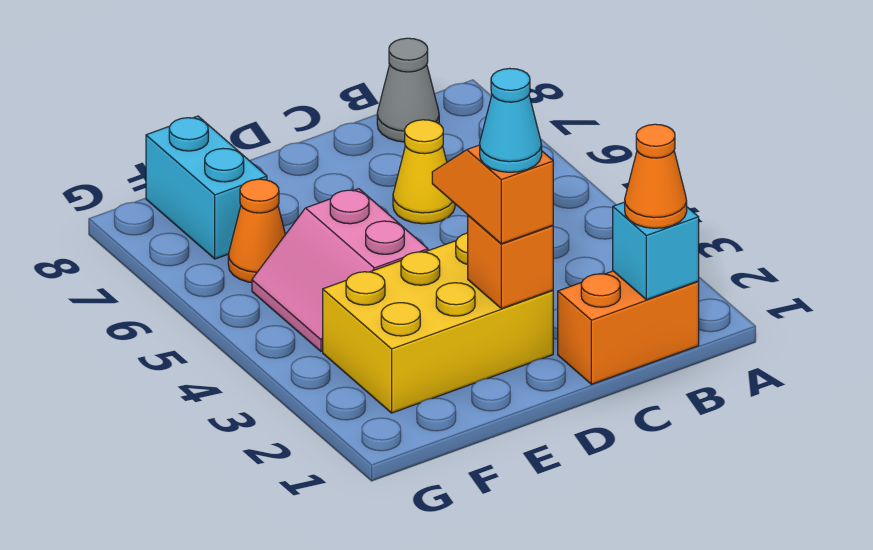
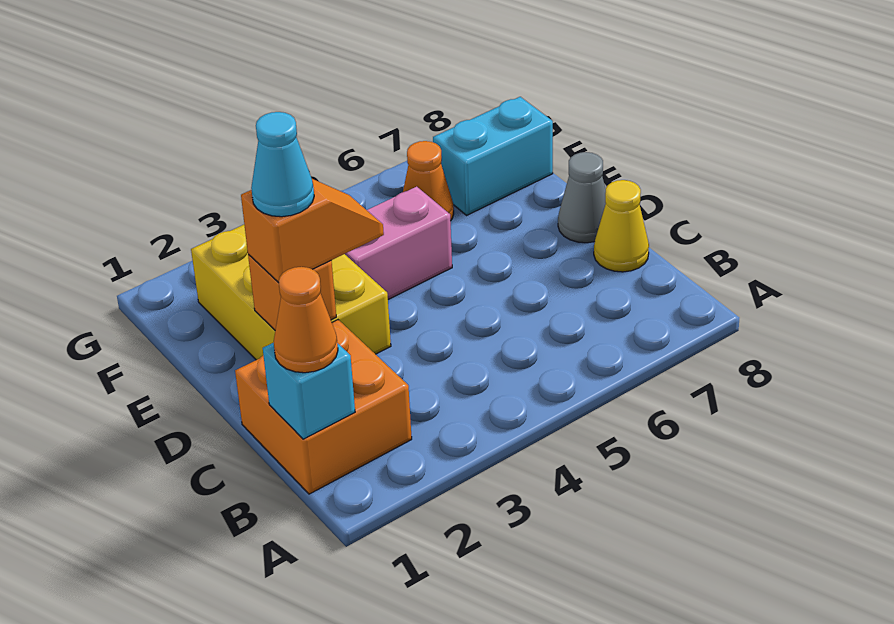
orange 1x2 brick [558,271,699,384] -> orange 2x2 brick [235,320,412,494]
grey 1x1 cone [377,38,439,142] -> grey 1x1 cone moved to [558,152,606,243]
yellow 1x1 cone [393,120,455,224] -> yellow 1x1 cone moved to [594,180,649,272]

